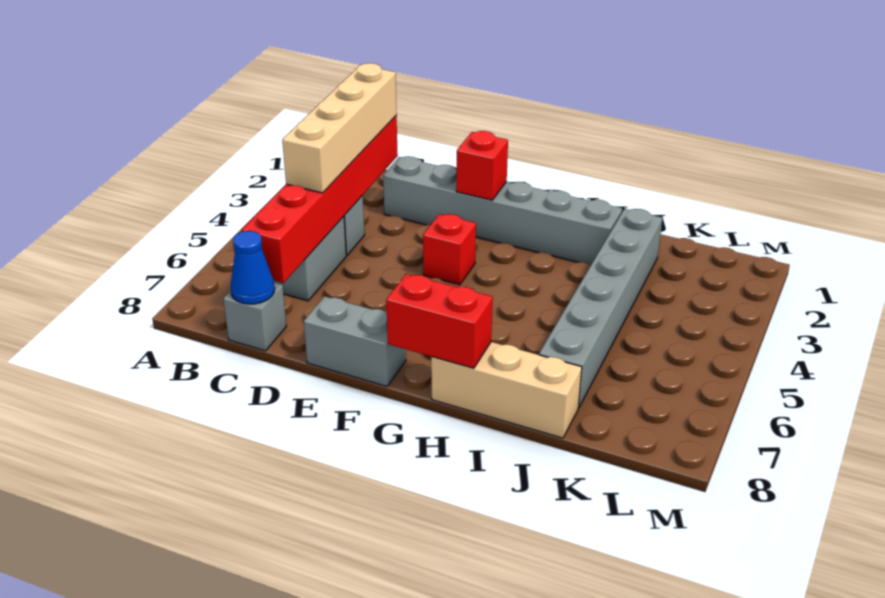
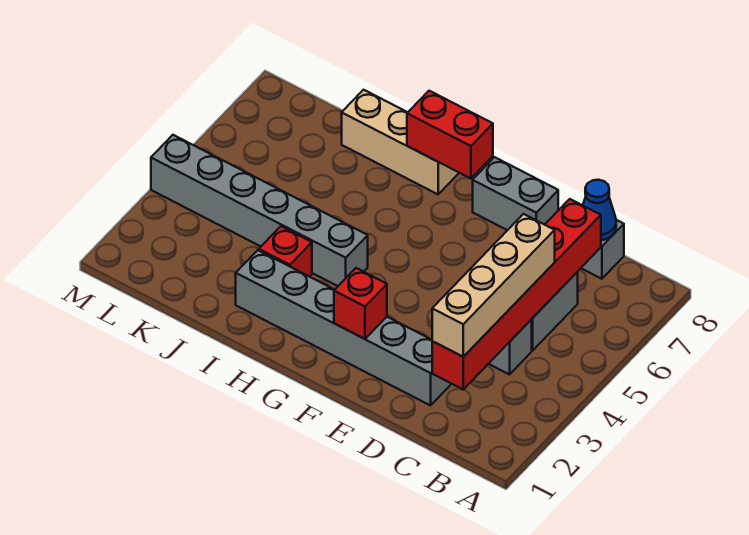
red 1x1 brick [423,214,476,285] -> red 1x1 brick moved to [259,226,312,277]
grey 1x6 brick [539,209,663,408] -> grey 1x6 brick turned to [151,135,368,286]

